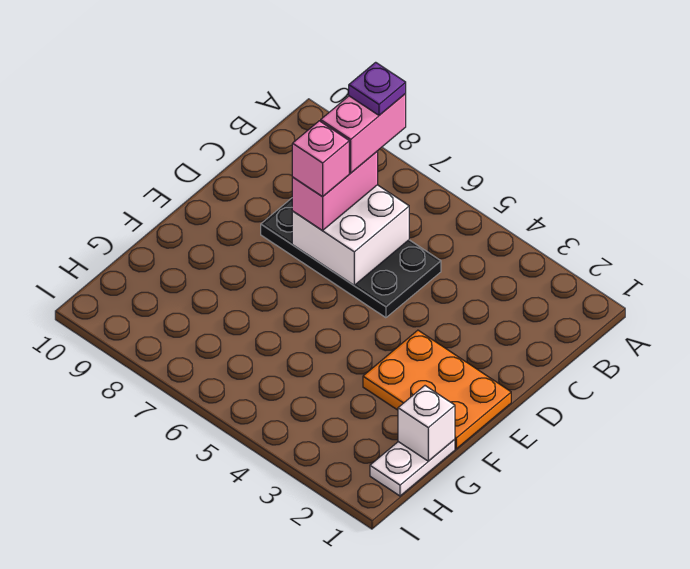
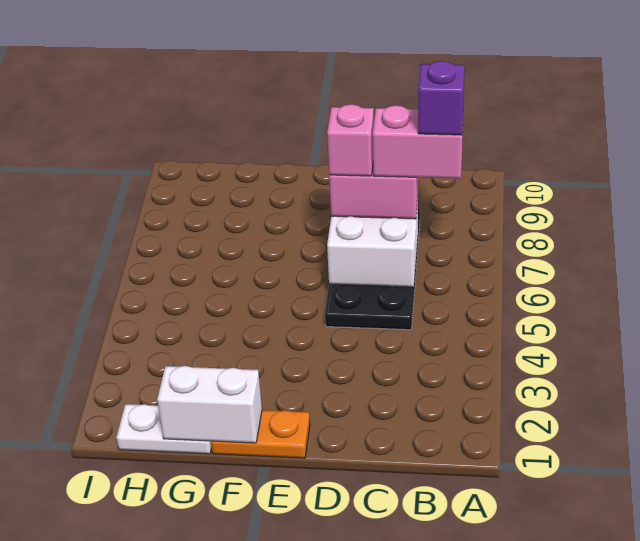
purple 1x1 plate [349,62,406,115] -> purple 1x1 brick [418,61,464,135]
orange 2x3 plate [363,330,511,449] -> orange 1x2 plate [211,410,310,458]
white 1x1 brick [398,386,455,461] -> white 1x2 brick [157,366,262,443]

